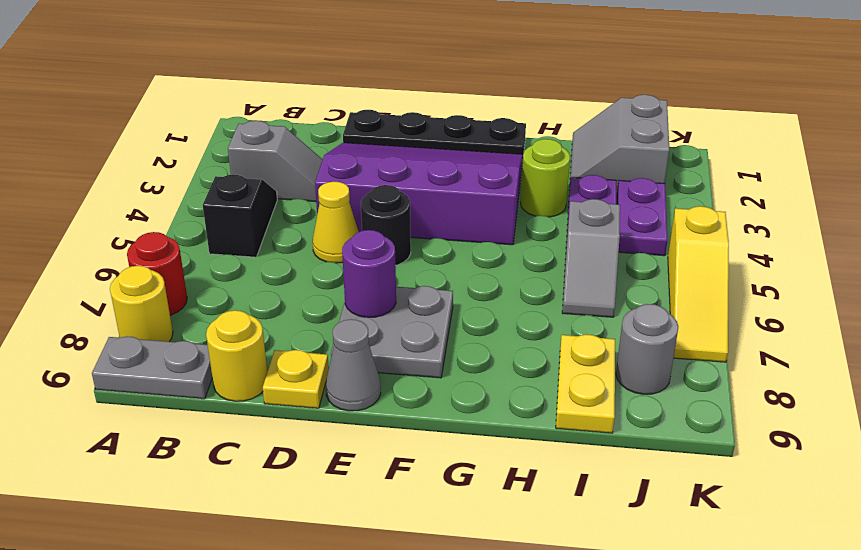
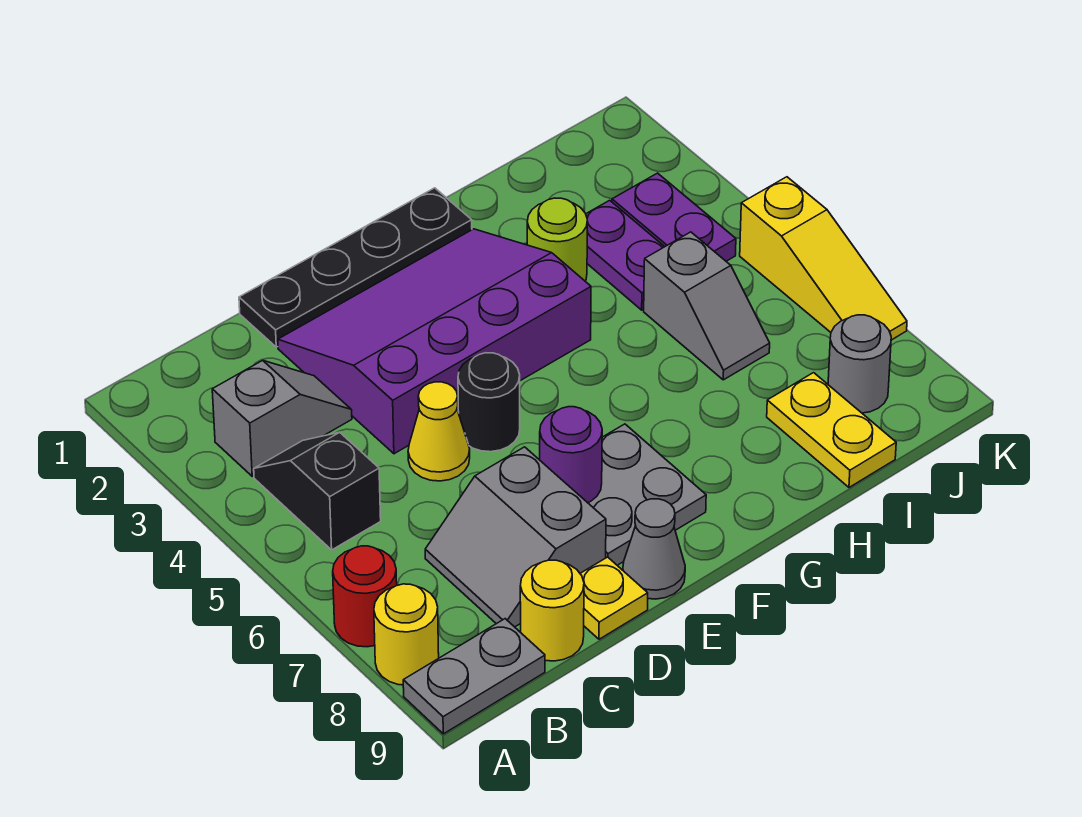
grey 2x2 slope [570,95,669,194] -> grey 2x2 slope moved to [425,447,606,627]

